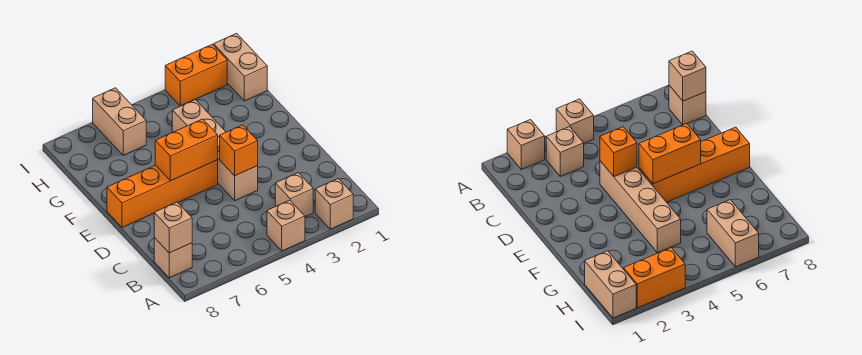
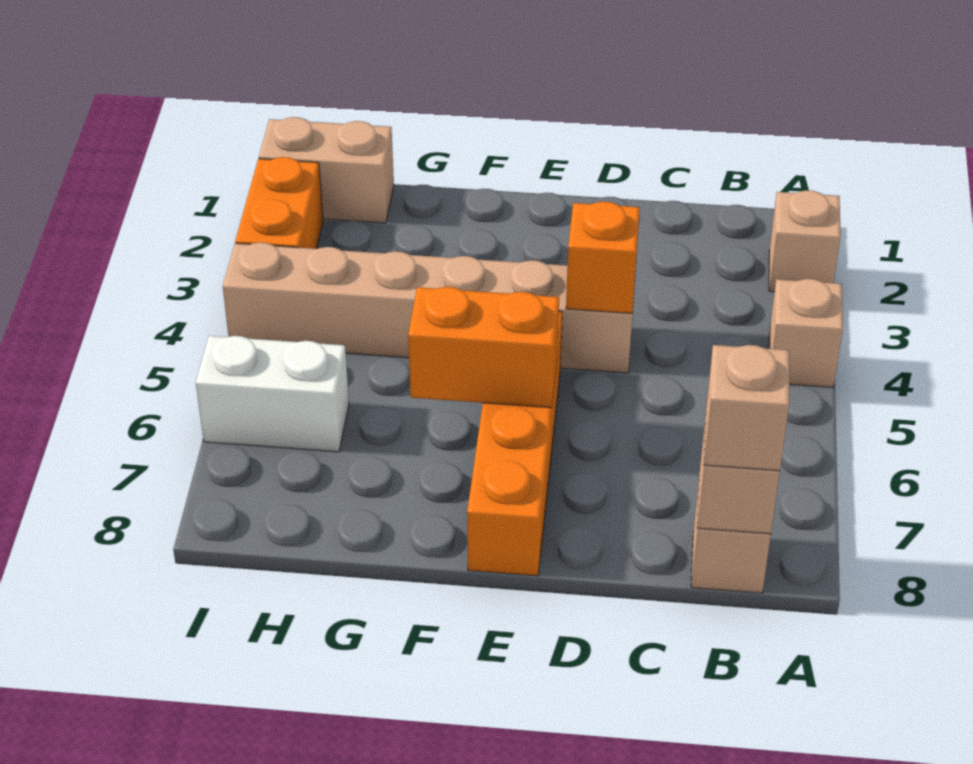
tan 1x1 brick [275,173,313,217] -> tan 1x1 brick moved to [704,345,789,471]
tan 1x4 brick [172,100,258,201] -> tan 1x6 brick [223,242,635,373]
orange 1x2 brick [155,119,218,181] -> orange 1x2 brick turned to [408,287,559,408]
tan 1x2 brick [93,88,146,155] -> white 1x2 brick [196,336,349,452]

